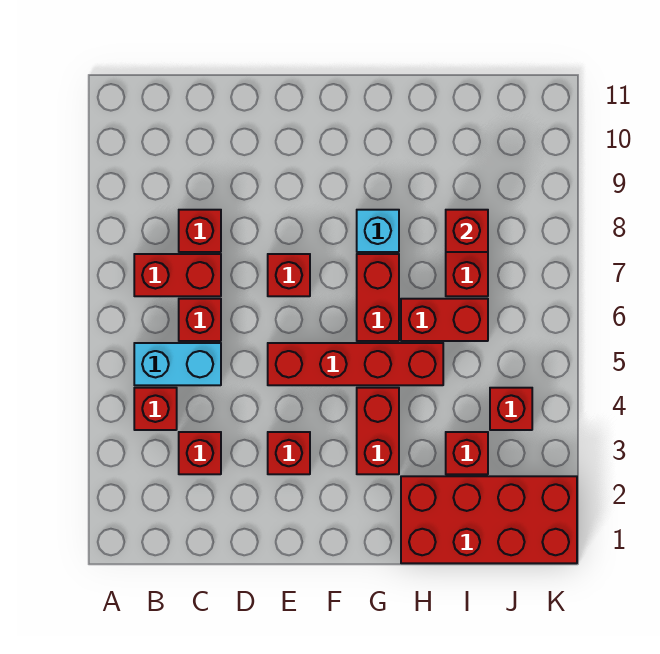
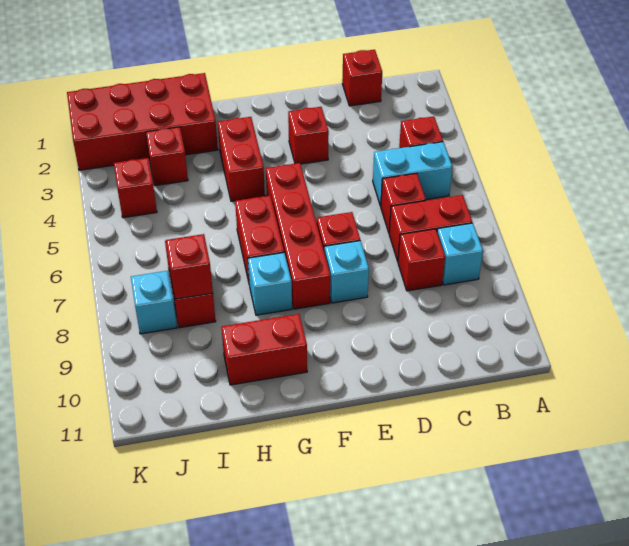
none -> cyan 1x1 brick [437,223,483,285]
red 1x1 brick [179,432,221,474] -> red 1x1 brick moved to [342,50,382,106]
red 1x4 brick [268,343,443,385] -> red 1x4 brick turned to [266,163,330,309]
none -> cyan 1x1 brick [325,241,369,303]
red 1x2 brick [401,299,488,341] -> red 1x2 brick moved to [222,314,307,385]
none -> cyan 1x1 brick [131,271,177,334]

